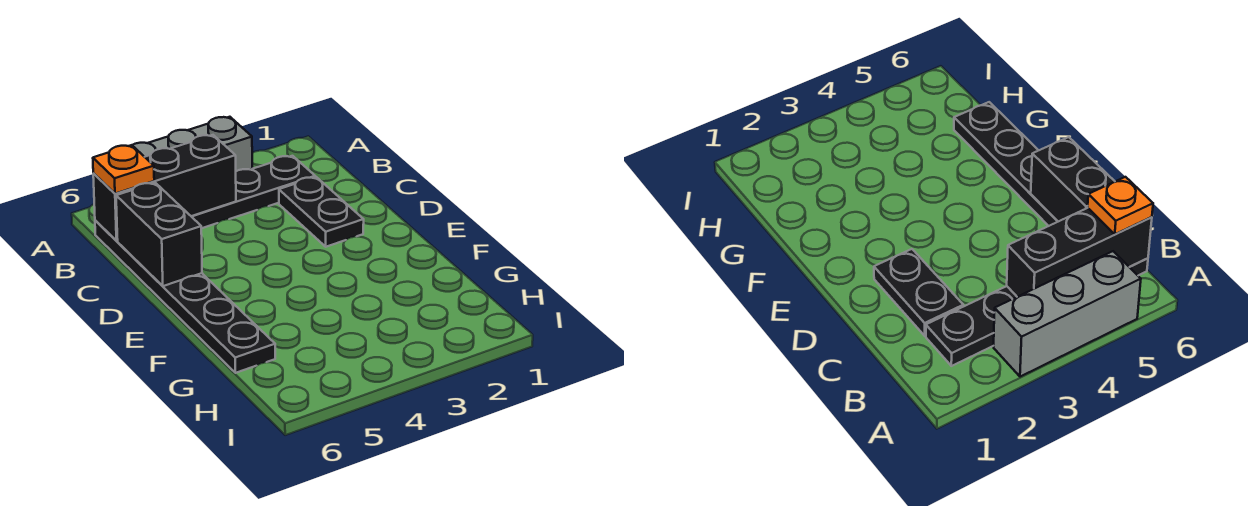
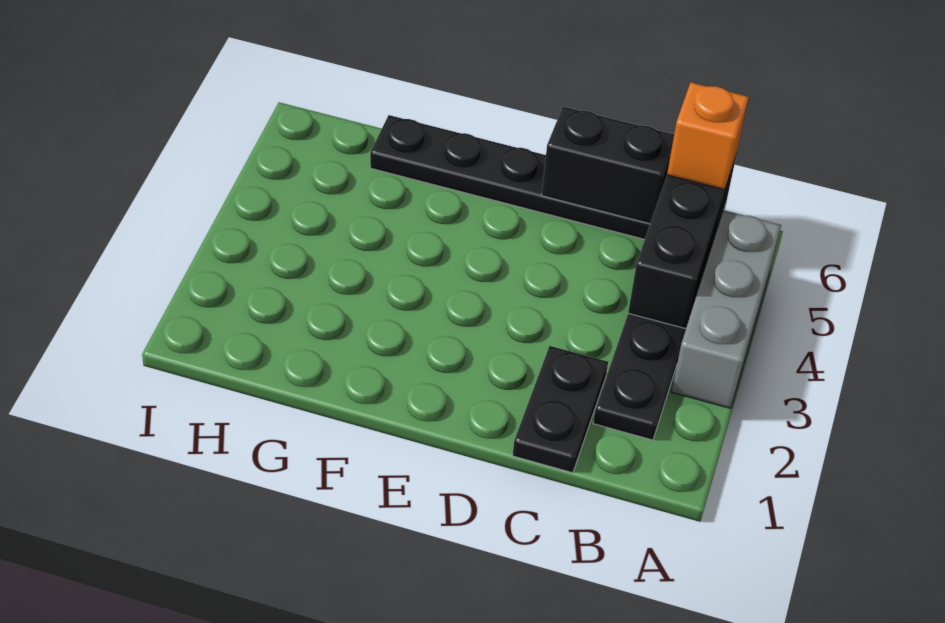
orange 1x1 plate [93,145,154,194] -> orange 1x1 brick [667,82,749,190]
black 1x2 plate [279,177,364,247] -> black 1x2 plate turned to [513,346,608,473]

